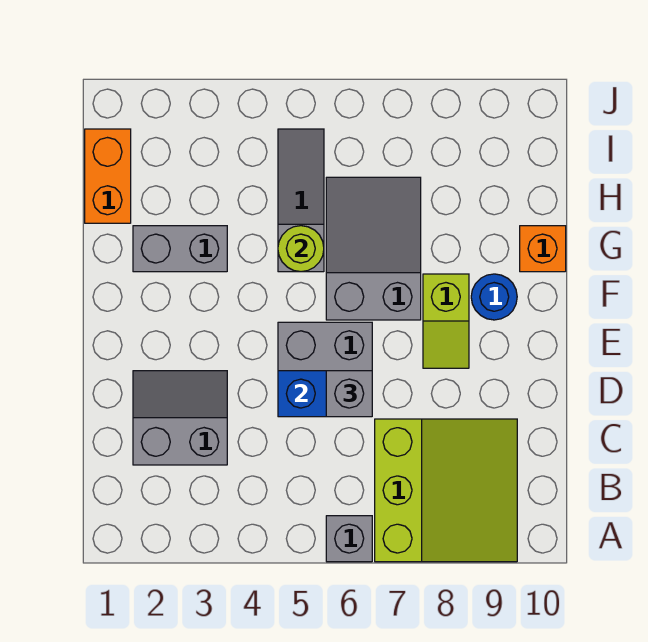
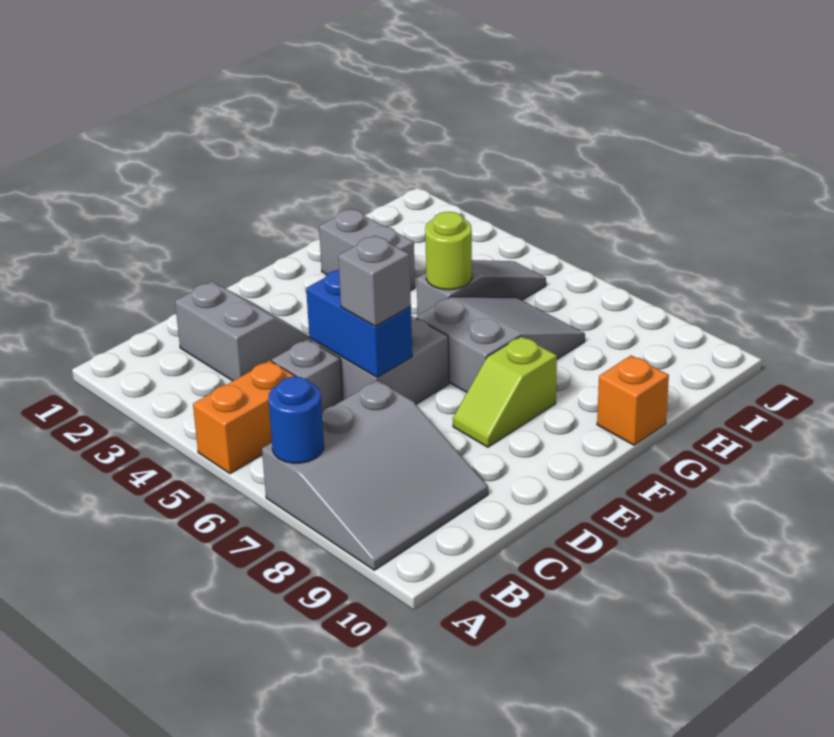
grey 1x1 brick [326,516,372,562] -> grey 1x1 brick moved to [272,339,343,412]
lime 3x3 slope [375,419,517,562] -> grey 3x3 slope [262,380,488,570]
blue 1x1 round brick [471,274,517,320] -> blue 1x1 round brick moved to [268,377,324,463]
orange 1x2 brick [85,129,131,223] -> orange 1x2 brick moved to [193,361,296,474]

